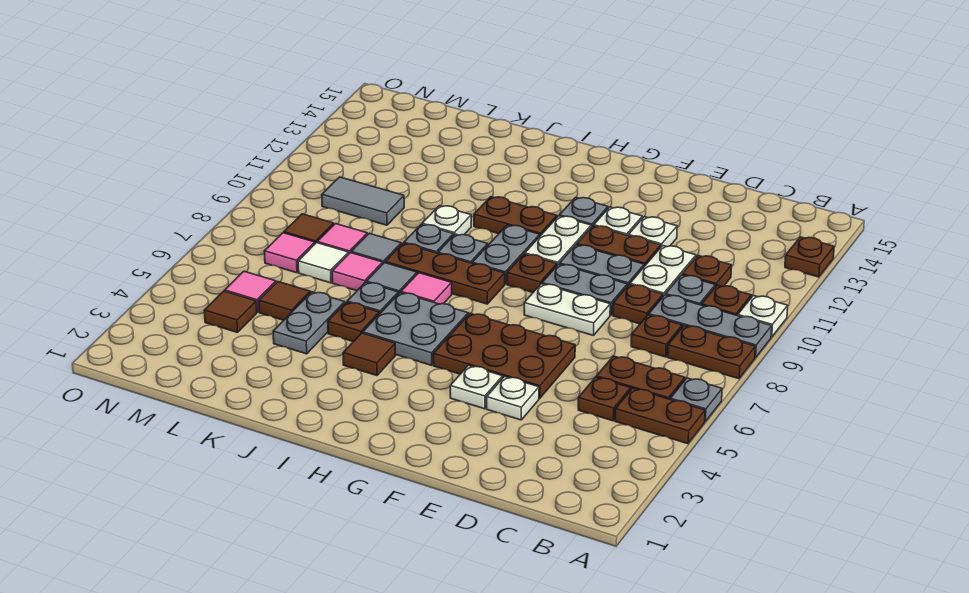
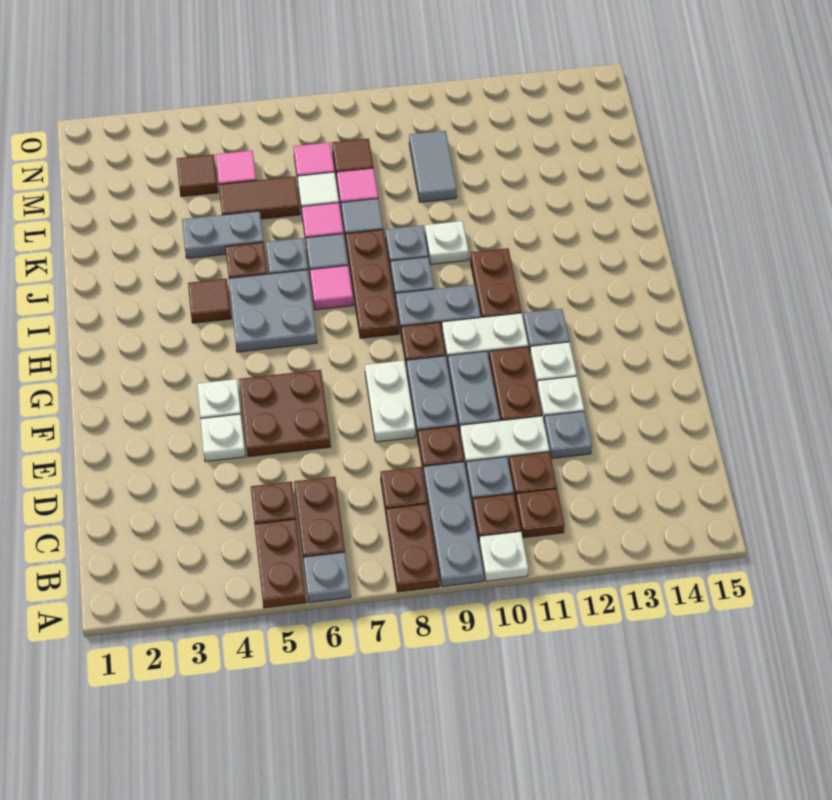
brown 1x1 plate [785,237,834,277] -> brown 1x1 plate moved to [516,489,564,538]
none -> grey 1x1 plate [544,411,592,459]
brown 2x3 plate [433,313,575,398] -> brown 2x2 plate [239,370,331,457]
brown 1x1 tile [259,282,310,320] -> brown 1x2 tile [219,176,300,219]

